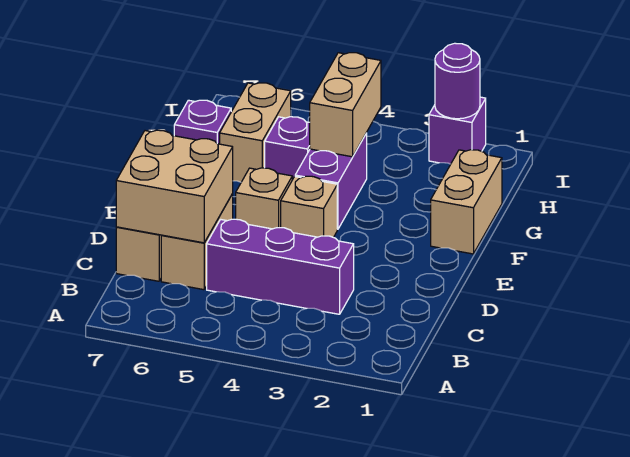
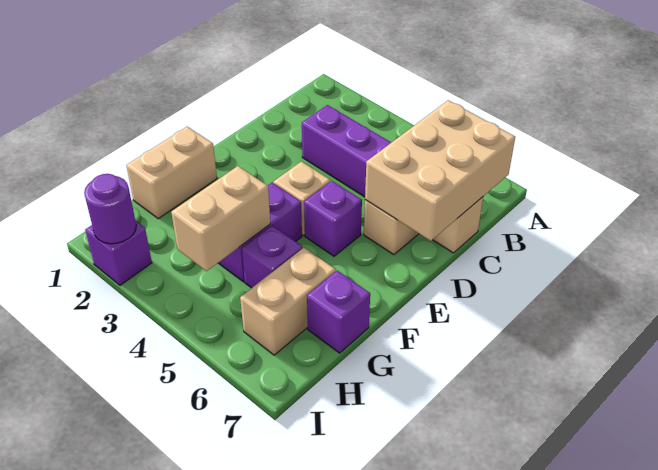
tan 2x2 brick [116,130,233,243] -> tan 2x3 brick [365,100,515,241]
tan 1x1 brick [236,168,292,229] -> purple 1x1 brick [304,181,362,256]

